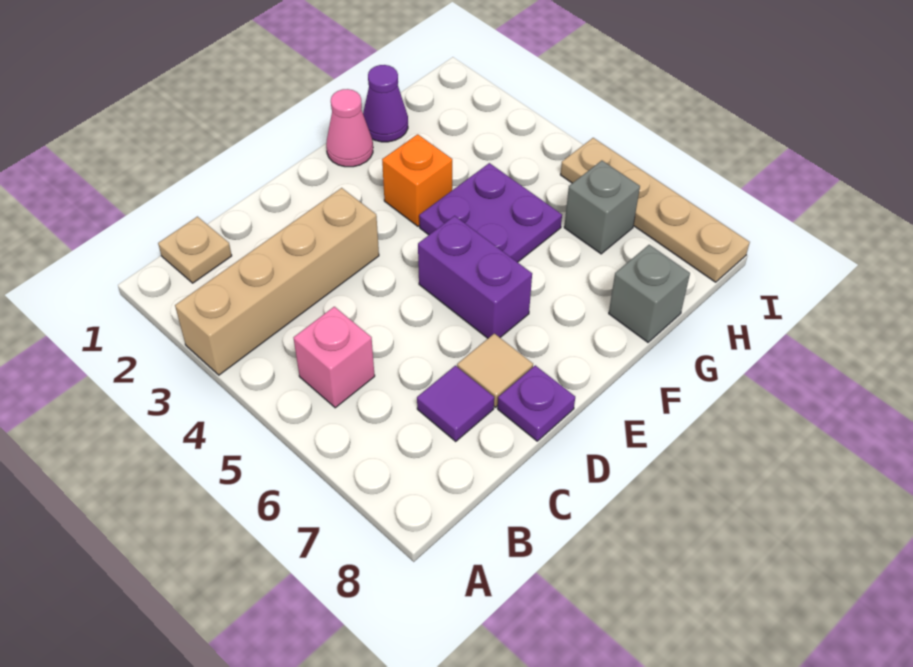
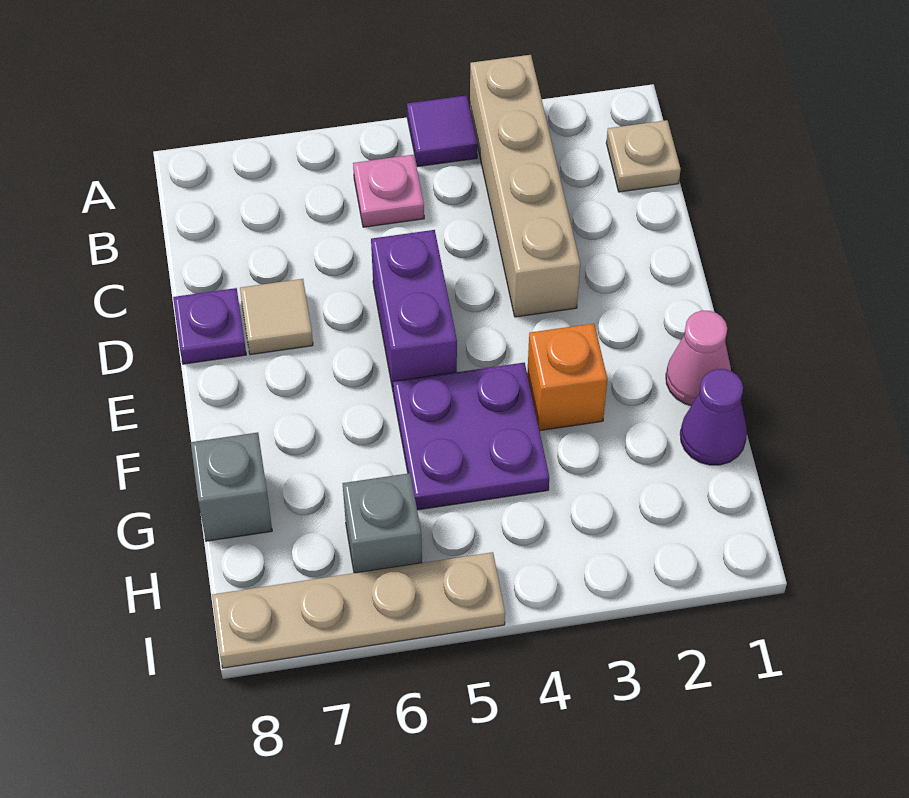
pink 1x1 brick [294,307,375,408] -> pink 1x1 plate [353,155,424,227]
purple 1x1 tile [417,366,494,441] -> purple 1x1 tile moved to [407,95,477,167]
purple 1x2 brick [418,216,532,338] -> purple 1x2 brick turned to [371,230,457,389]

